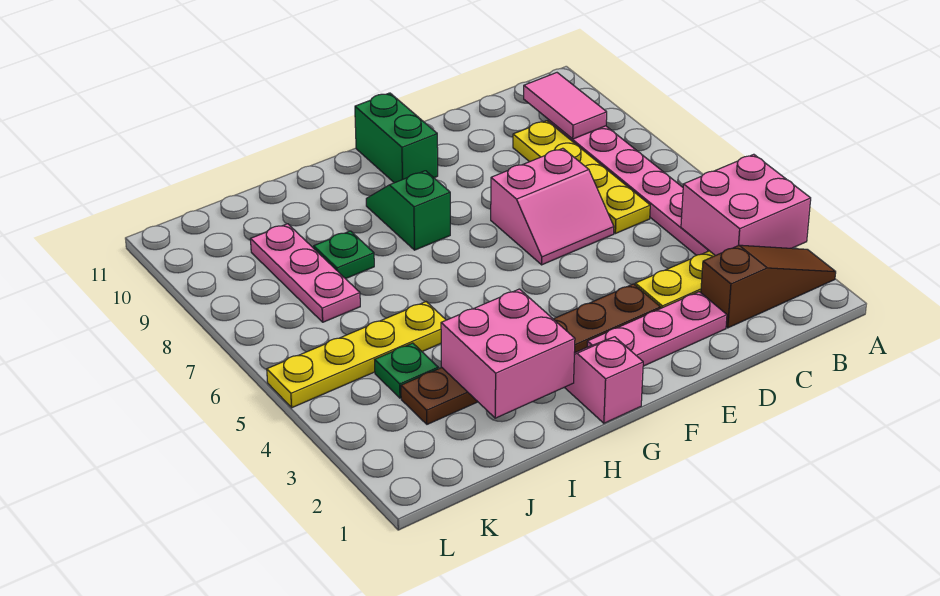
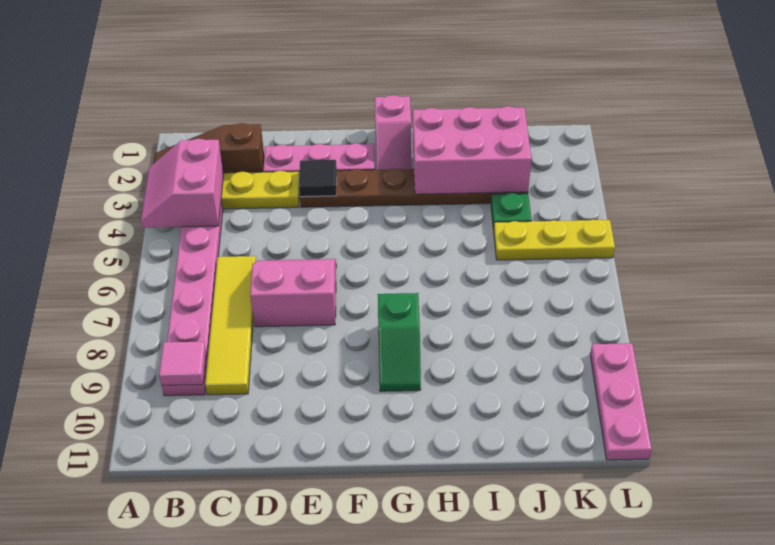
pink 2x2 brick [681,154,811,256] -> pink 2x2 slope [141,139,224,228]
pink 1x2 tile [524,73,607,139] -> pink 1x1 tile [159,342,206,385]
yellow 1x4 plate [513,121,650,234] -> yellow 1x4 tile [205,256,256,395]
none -> black 1x1 tile [299,160,337,197]
green 1x2 brick [355,93,438,183] -> none
pink 2x2 brick [441,289,575,418] -> pink 2x3 brick [413,106,531,194]
yellow 1x4 plate [267,302,446,408] -> yellow 1x3 plate [494,220,615,260]
green 1x1 plate [314,231,374,279] -> none
pink 1x3 plate [251,224,360,322] -> pink 1x3 plate moved to [590,343,652,460]

